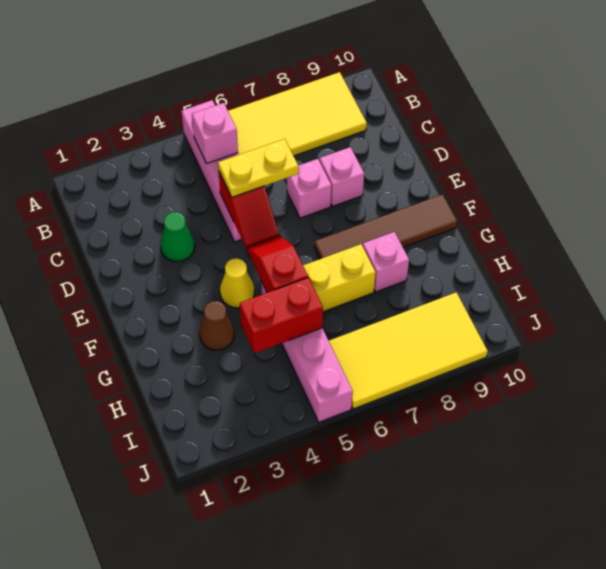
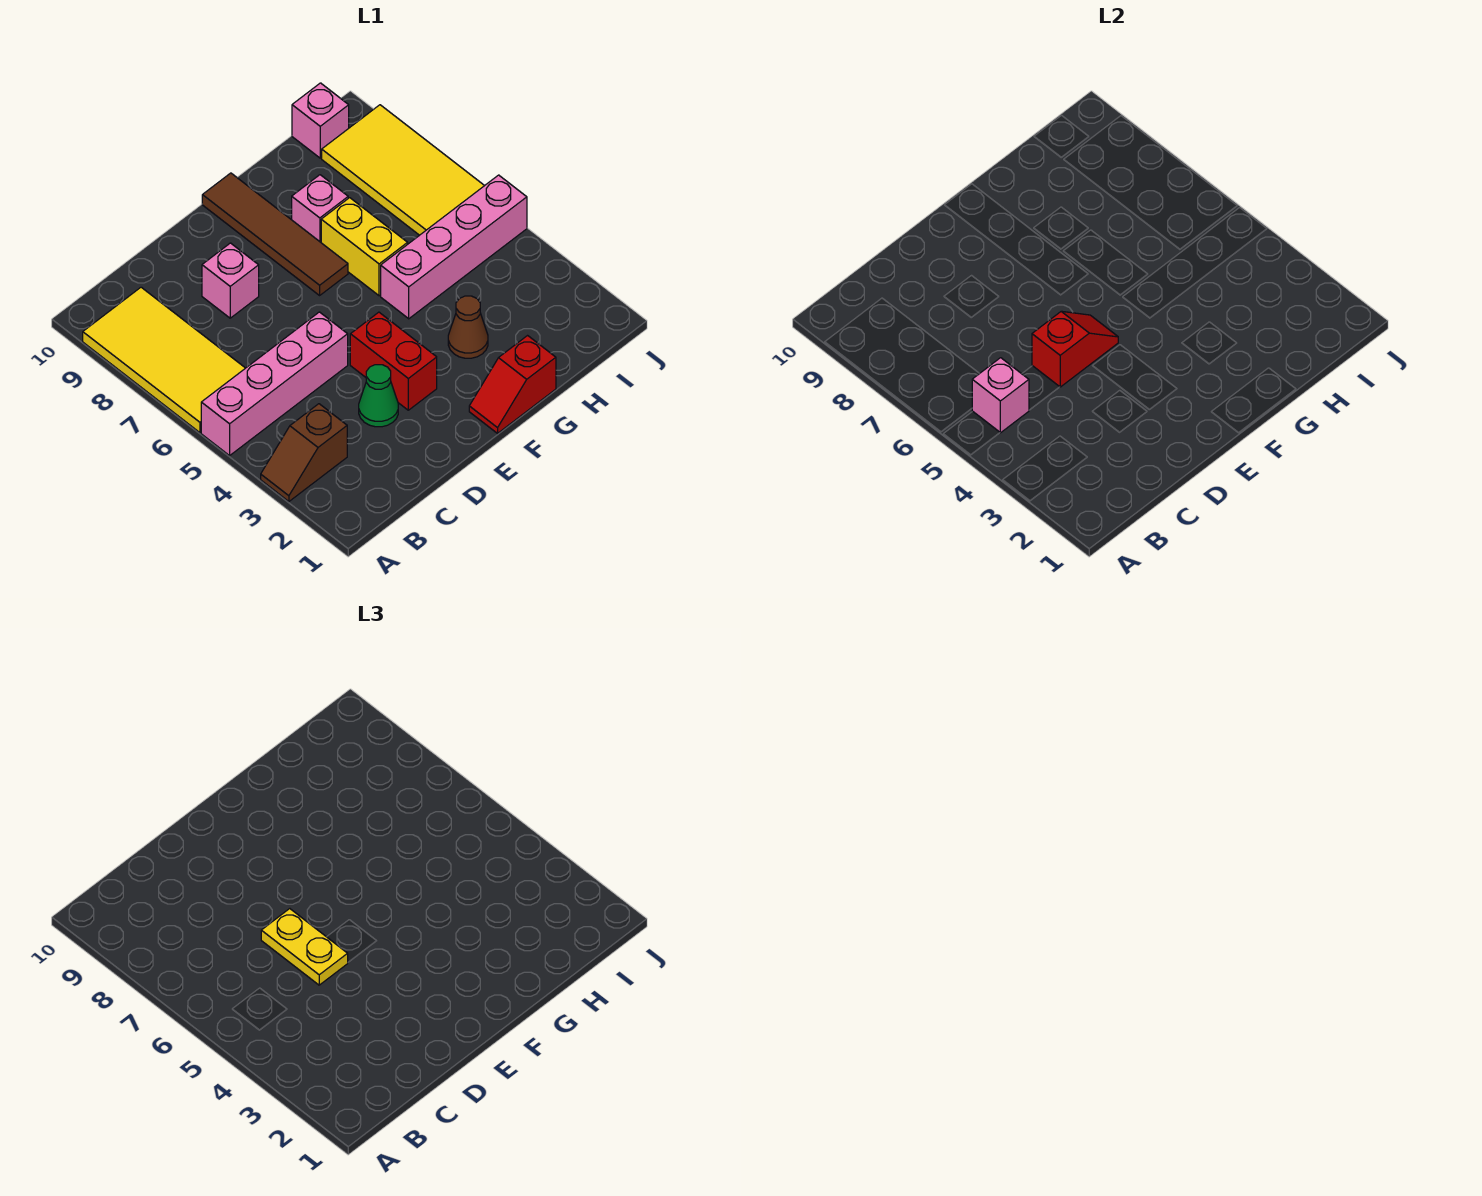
none -> brown 1x2 slope [261,404,347,502]
pink 1x1 brick [287,159,332,218] -> pink 1x1 brick moved to [292,83,349,158]
yellow 1x1 cone [220,258,255,308] -> none
red 1x2 slope [247,235,308,293] -> red 1x2 slope moved to [469,336,556,433]
red 1x2 brick [240,278,323,353] -> red 1x2 brick moved to [350,312,437,410]

